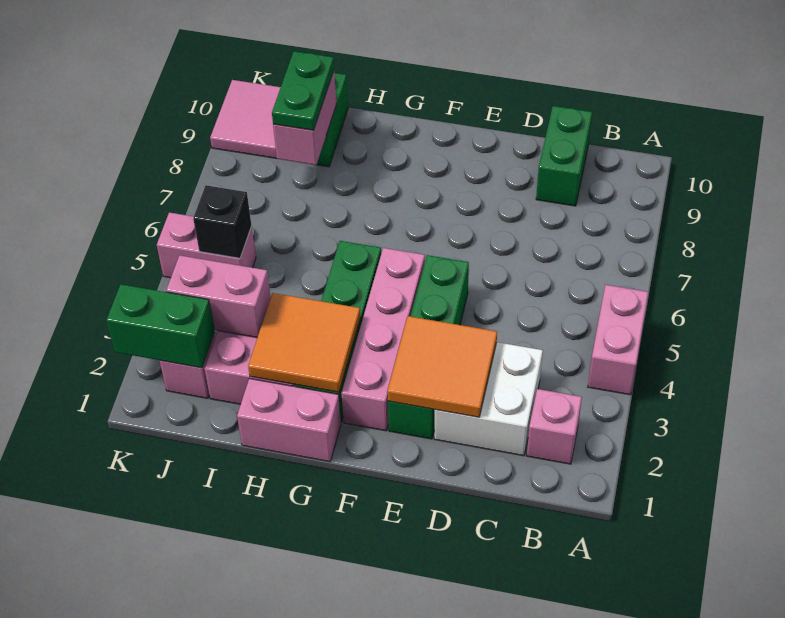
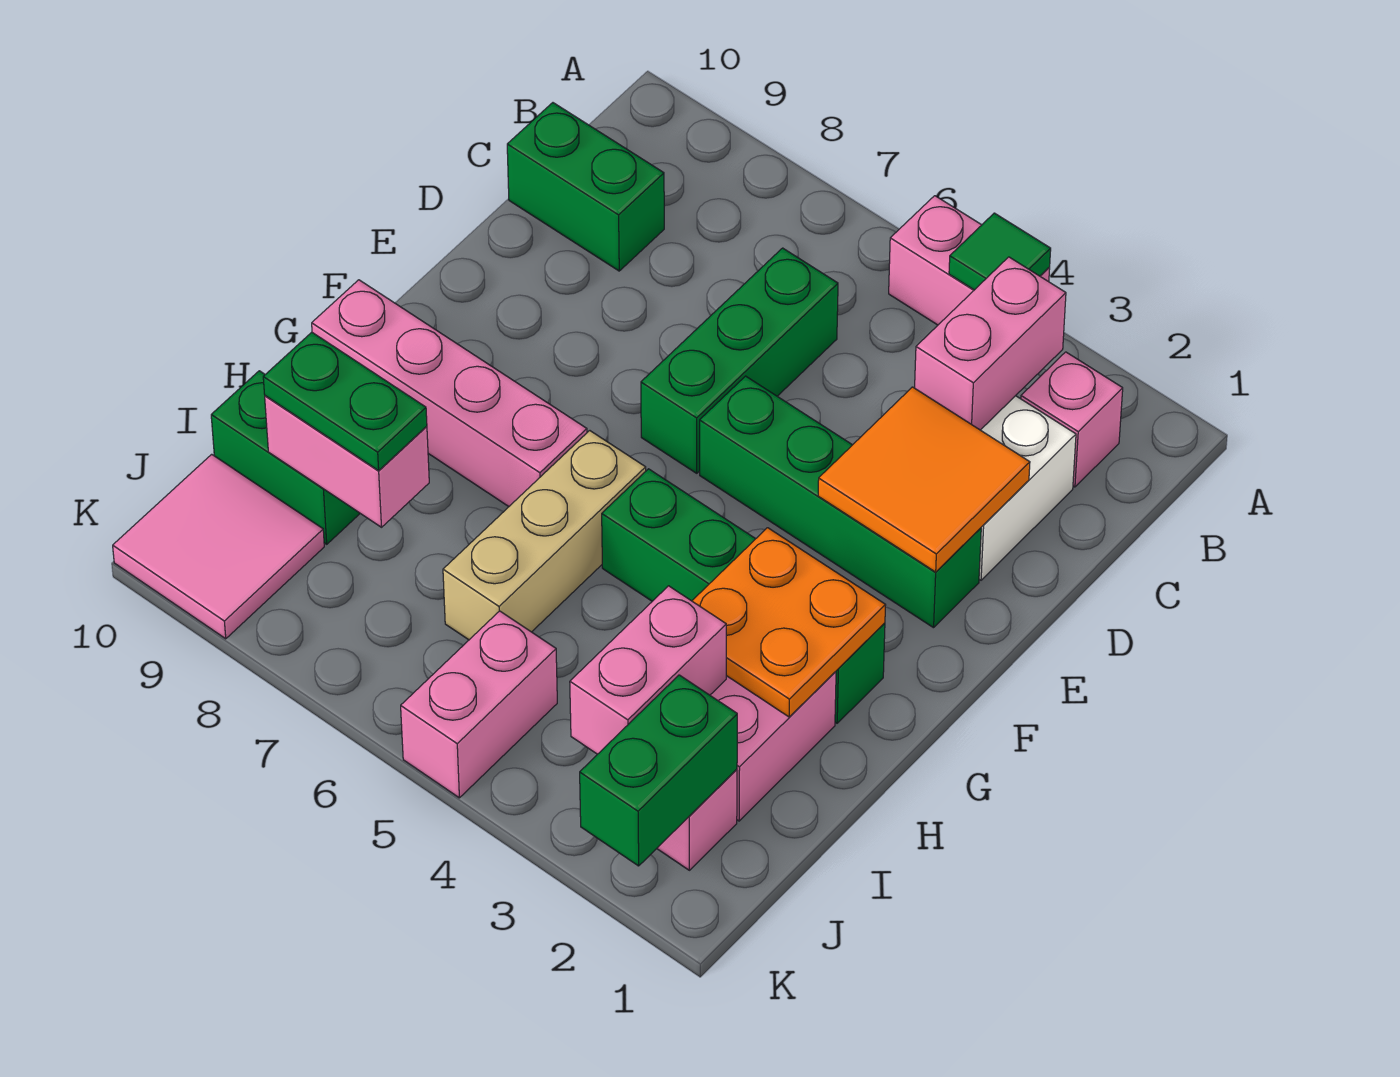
none -> green 1x1 tile [949,213,1051,290]
none -> green 1x3 brick [641,248,838,473]
pink 1x4 brick [341,248,425,431] -> pink 1x4 brick moved to [312,280,587,506]
pink 1x2 brick [237,379,341,462] -> pink 1x2 brick moved to [915,257,1066,430]
orange 2x2 tile [248,293,360,392] -> orange 2x2 plate [692,528,886,717]
none -> tan 1x3 brick [443,431,646,640]
black 1x1 brick [193,185,252,258] -> none

